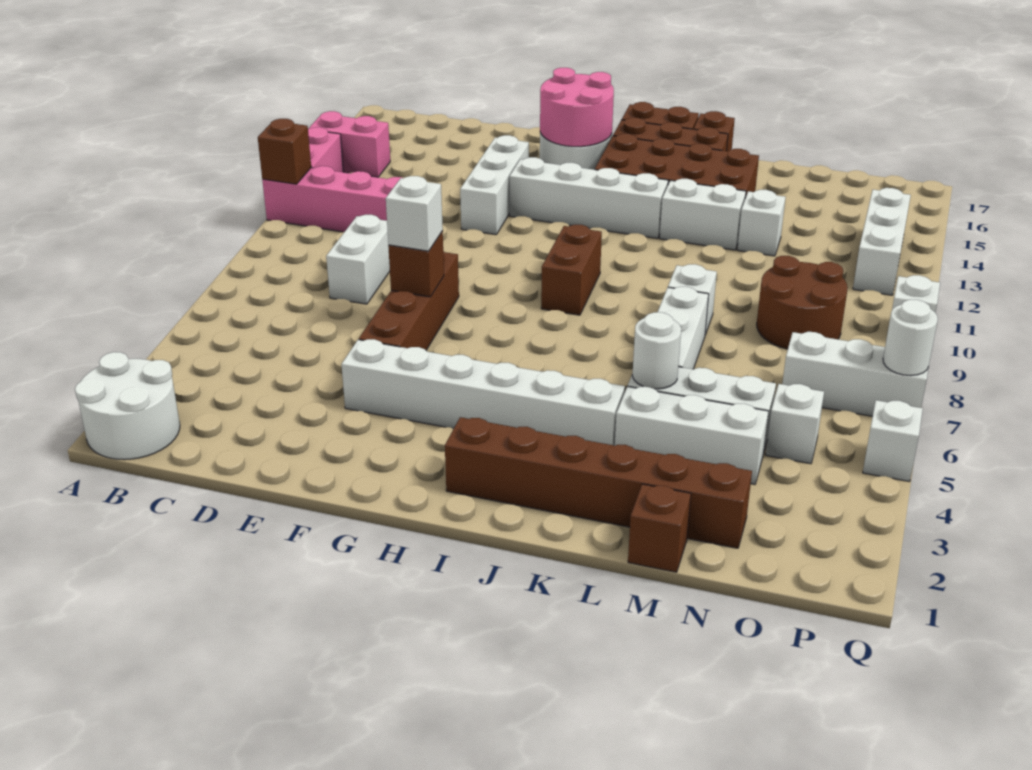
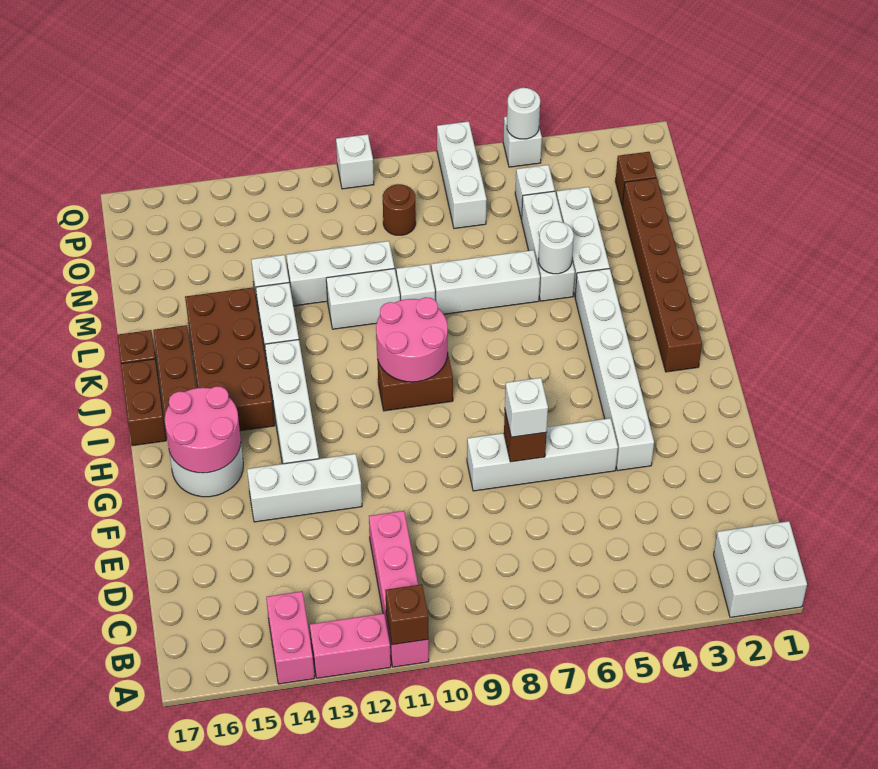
white 2x2 round brick [75,352,180,460] -> white 2x2 brick [714,521,807,617]
white 1x2 brick [326,215,390,304] -> white 1x2 brick moved to [326,269,400,329]
brown 1x4 brick [359,251,459,350] -> white 1x4 brick [467,418,618,491]
none -> pink 2x2 round brick [376,297,448,382]
brown 1x1 brick [628,484,691,572] -> brown 1x1 brick moved to [615,152,656,206]
brown 2x2 round brick [757,256,848,349] -> brown 1x1 round brick [383,184,416,235]
white 1x3 brick [853,188,911,295] -> white 1x3 brick moved to [286,241,394,306]
white 1x1 round brick [883,300,938,376] -> white 1x1 round brick moved to [507,88,540,139]

